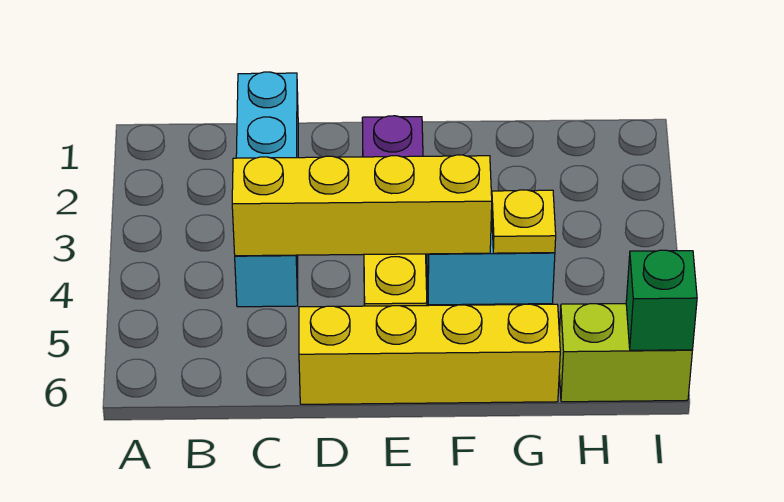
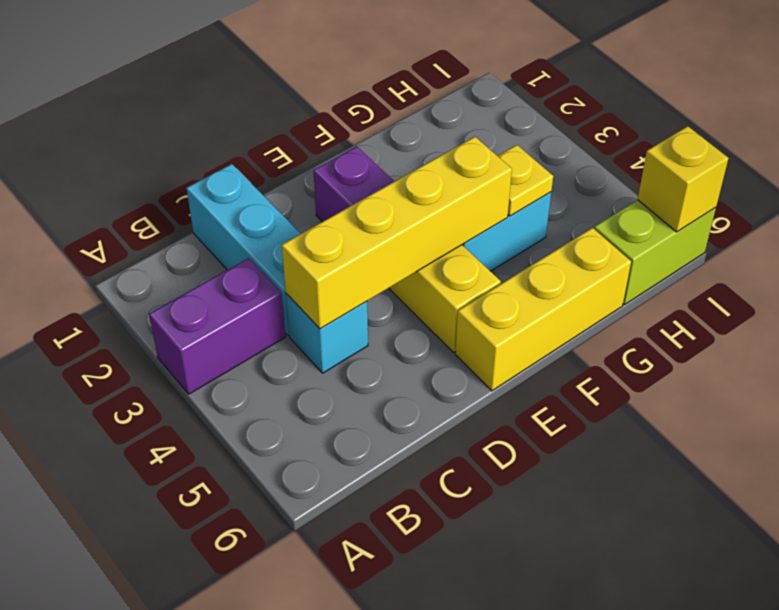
none -> purple 1x2 brick [149,258,286,394]
yellow 1x4 brick [299,304,560,404] -> yellow 1x3 brick [455,228,631,391]
green 1x1 brick [626,250,697,350] -> yellow 1x1 brick [637,126,729,232]

